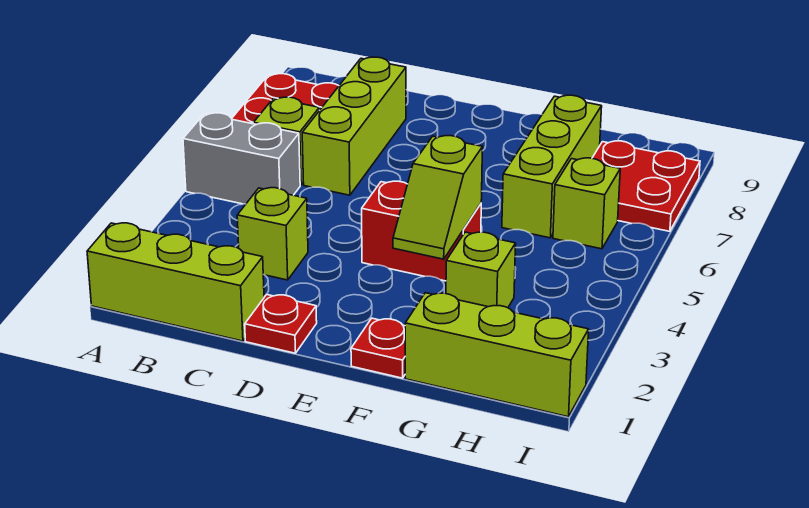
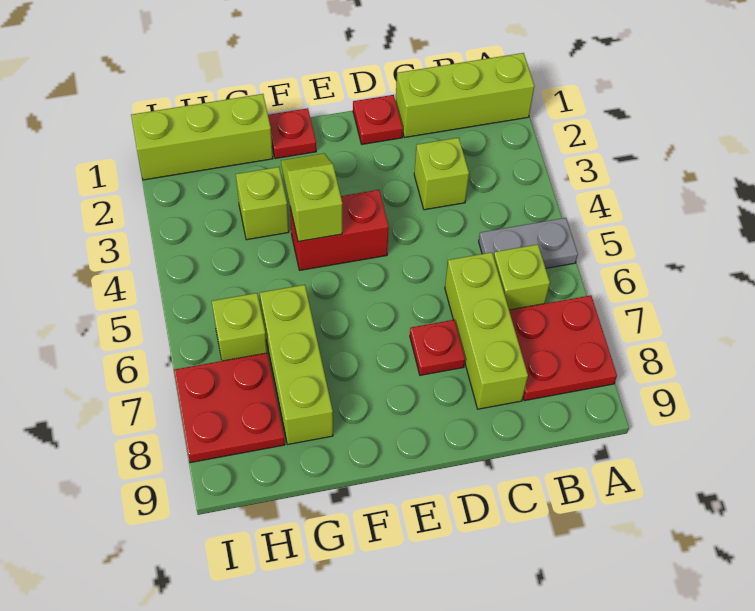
grey 1x2 brick [183,113,300,204] -> grey 1x2 plate [479,218,578,268]
none -> red 1x1 plate [410,320,465,375]

